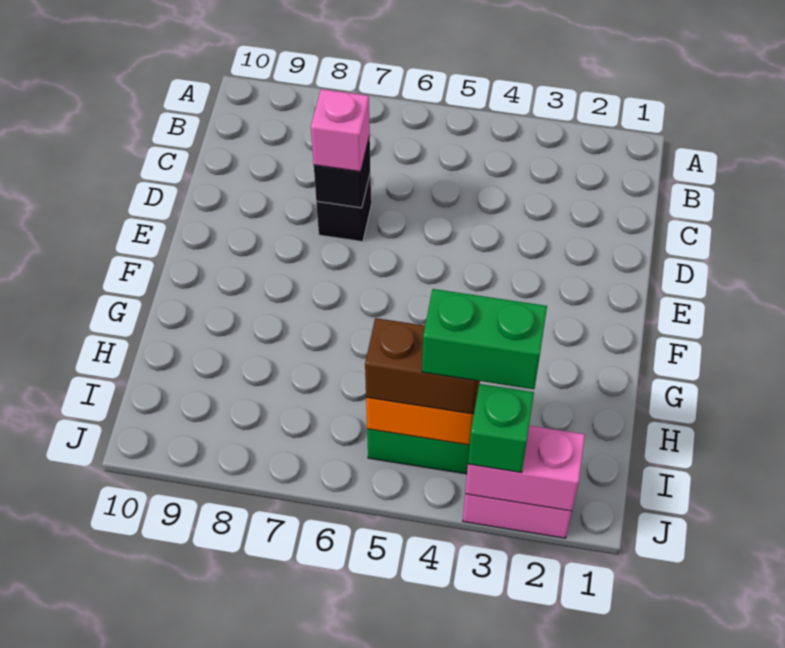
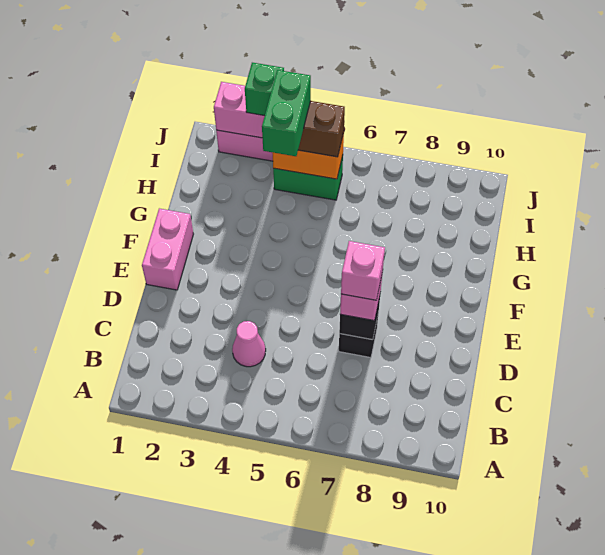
none -> pink 1x1 cone [232,321,266,367]
none -> pink 1x1 brick [341,241,385,300]
none -> pink 1x2 brick [142,208,193,290]
green 1x2 brick [422,289,547,389] -> green 1x2 brick turned to [262,70,311,156]

